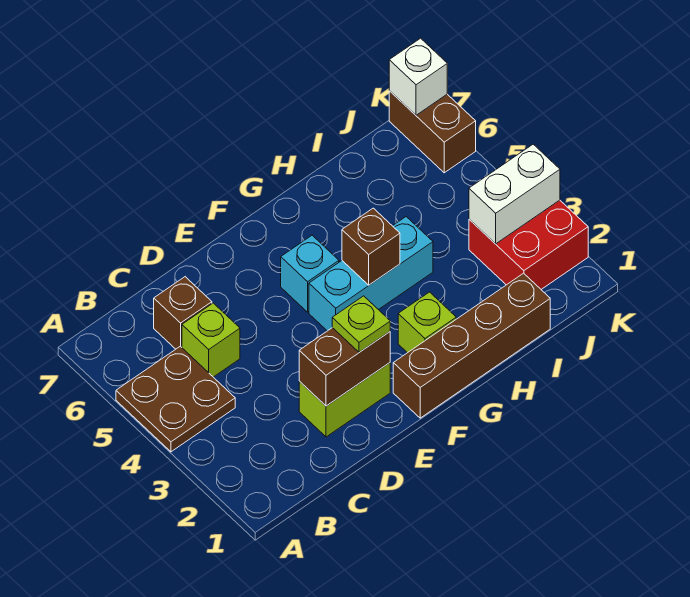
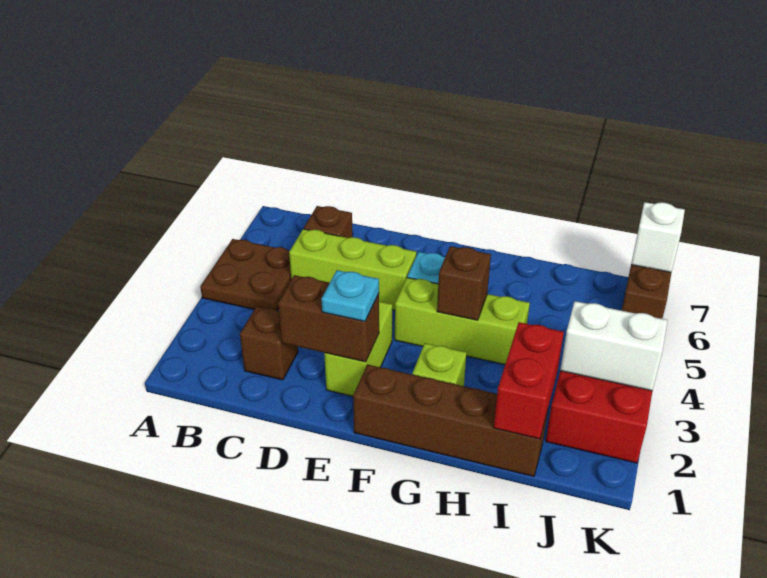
none -> brown 1x1 brick [240,306,298,380]
lime 1x1 brick [182,303,240,377] -> lime 1x3 brick [289,229,417,310]
lime 1x2 brick [299,363,390,437] -> lime 1x2 brick turned to [324,302,392,396]
lime 1x1 plate [332,296,390,352] -> cyan 1x1 plate [321,270,379,321]
cyan 1x3 brick [309,217,433,331] -> lime 1x3 brick [395,278,530,364]
none -> red 1x2 brick [494,322,564,439]

